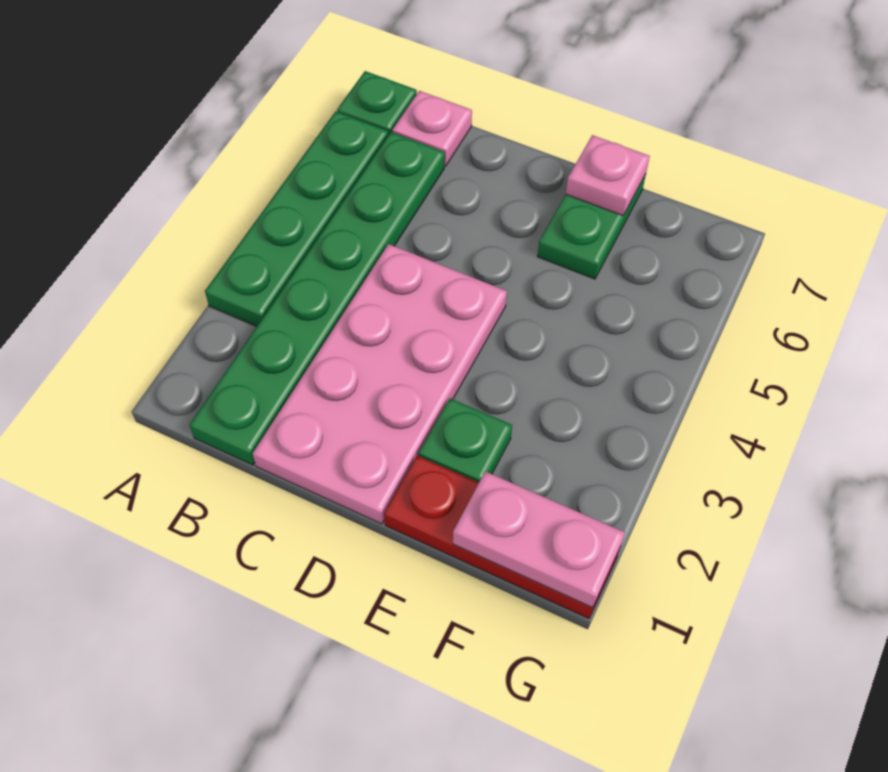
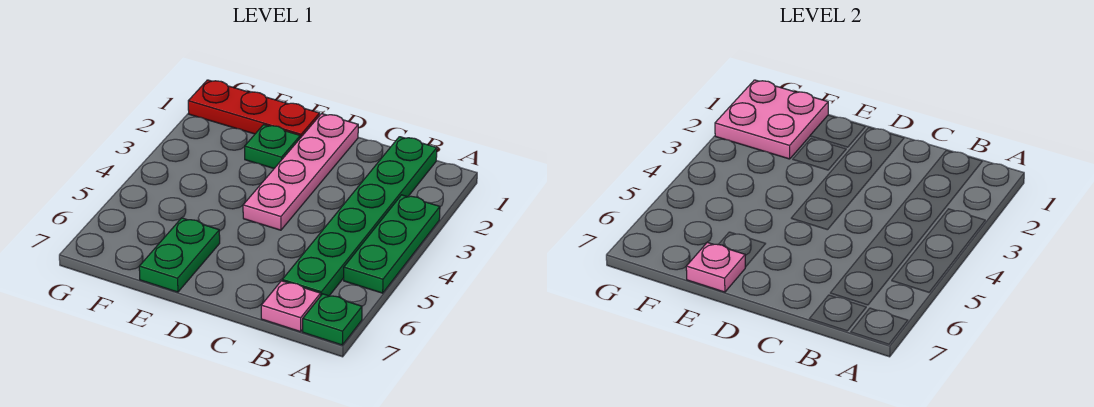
green 1x4 plate [205,111,388,326] -> green 1x3 plate [344,195,440,293]
pink 2x4 plate [253,244,507,524] -> pink 1x4 plate [243,114,358,230]
pink 1x2 plate [453,471,625,608] -> pink 2x2 plate [715,80,828,159]

